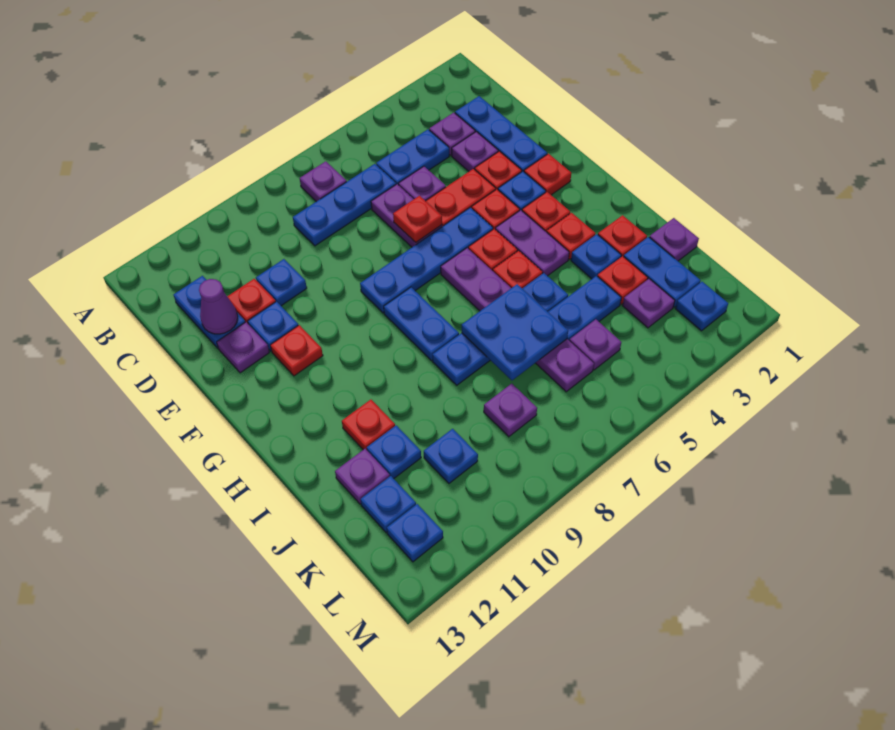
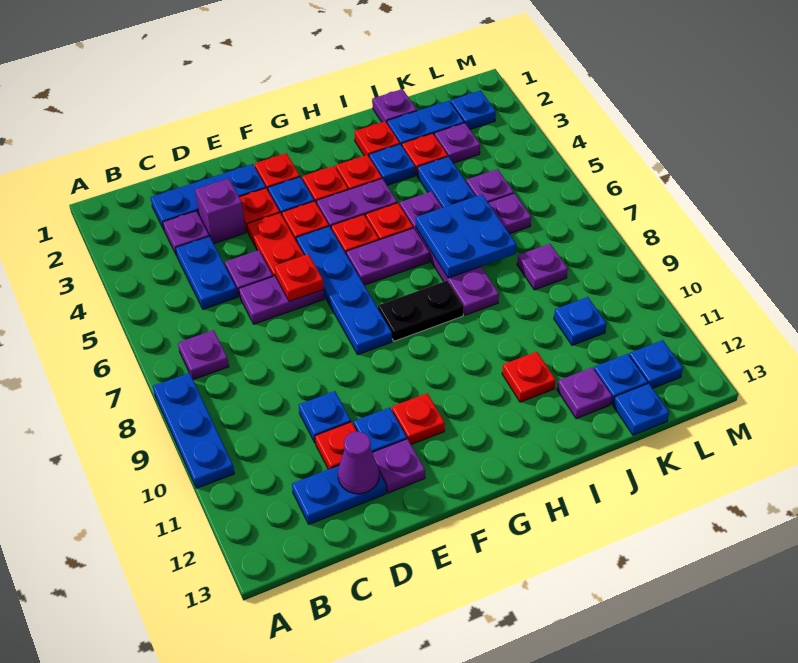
blue 1x3 plate [293,164,396,246] -> blue 1x3 plate moved to [153,373,234,488]
purple 1x1 plate [452,132,498,171] -> purple 1x1 brick [195,179,246,244]
blue 1x2 plate [384,287,459,361] -> black 1x2 plate [378,281,464,341]
blue 1x4 plate [433,273,568,385] -> purple 1x4 plate [400,192,499,315]
blue 1x1 plate [367,425,421,479] -> blue 1x1 plate moved to [613,383,669,435]

